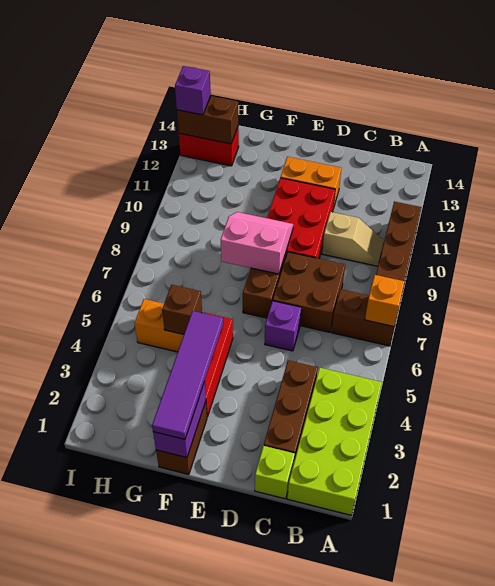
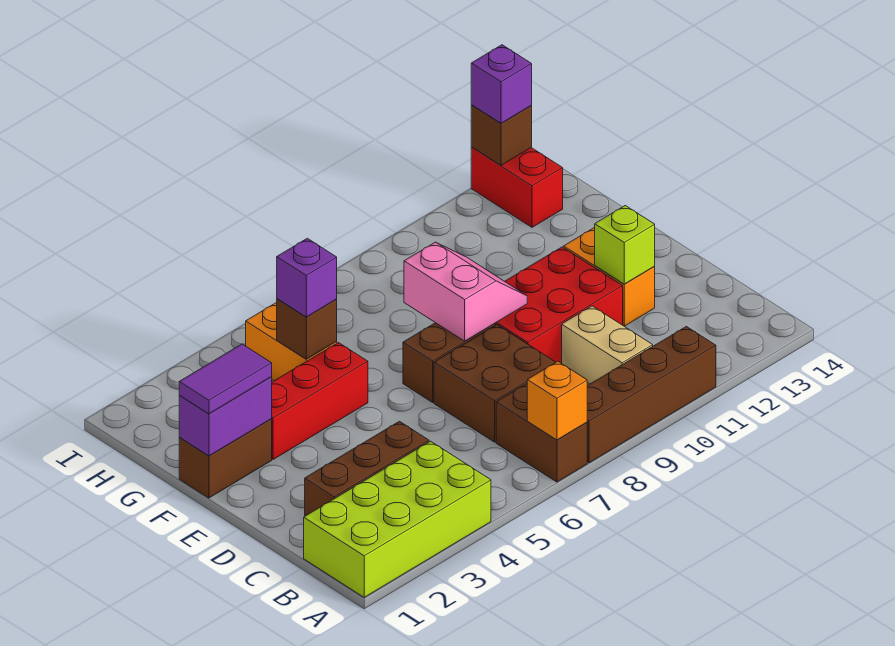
tan 1x2 slope [322,212,384,266] -> tan 1x2 brick [562,306,653,384]
lime 1x1 brick [255,446,295,499] -> lime 1x1 brick moved to [595,206,655,284]
purple 1x1 brick [265,301,301,351] -> purple 1x1 brick moved to [277,238,337,317]
purple 1x4 tile [152,311,223,439] -> purple 1x2 tile [179,344,272,414]
brown 1x2 brick [177,96,238,144] -> brown 1x1 brick [471,105,532,165]

